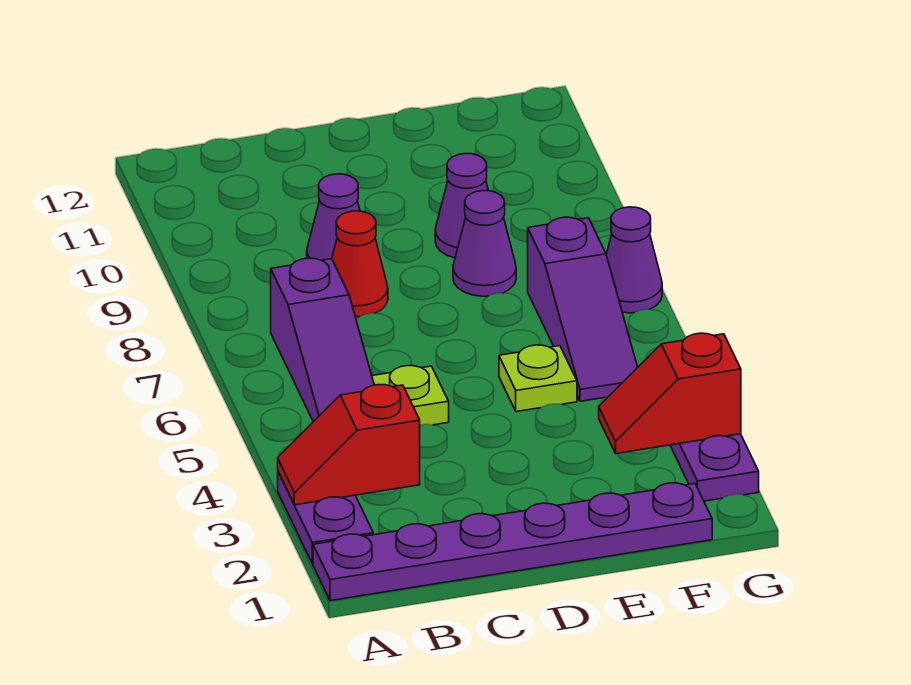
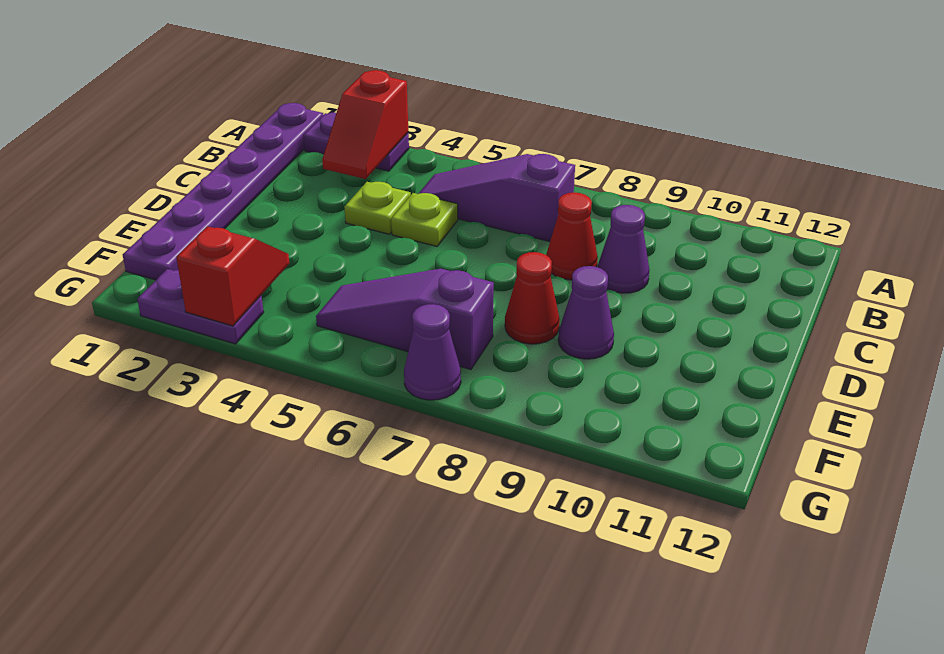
red 1x2 slope [278,385,420,505] -> red 1x2 slope turned to [322,70,408,179]
lime 1x1 plate [499,345,577,412] -> lime 1x1 plate moved to [344,182,411,234]
purple 1x1 cone [453,191,516,296] -> red 1x1 cone [505,252,560,344]

